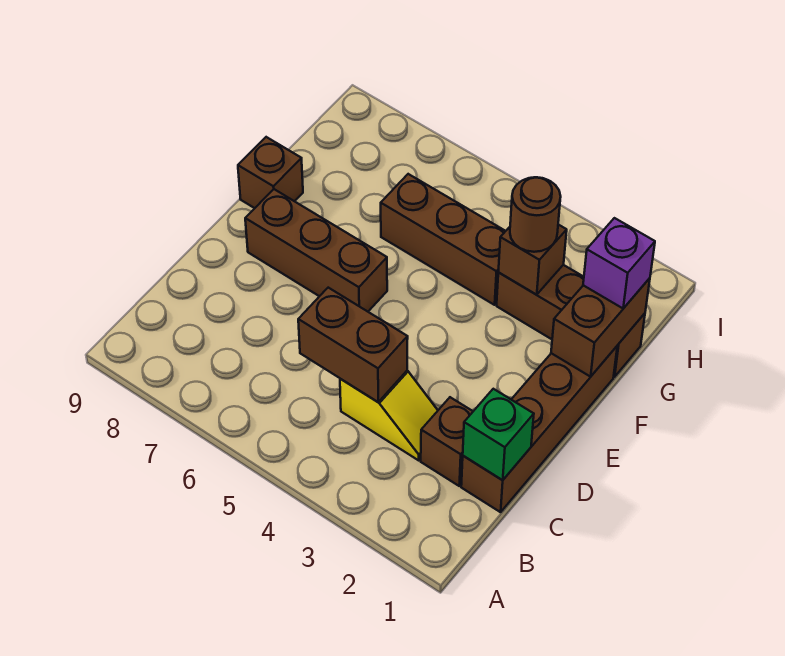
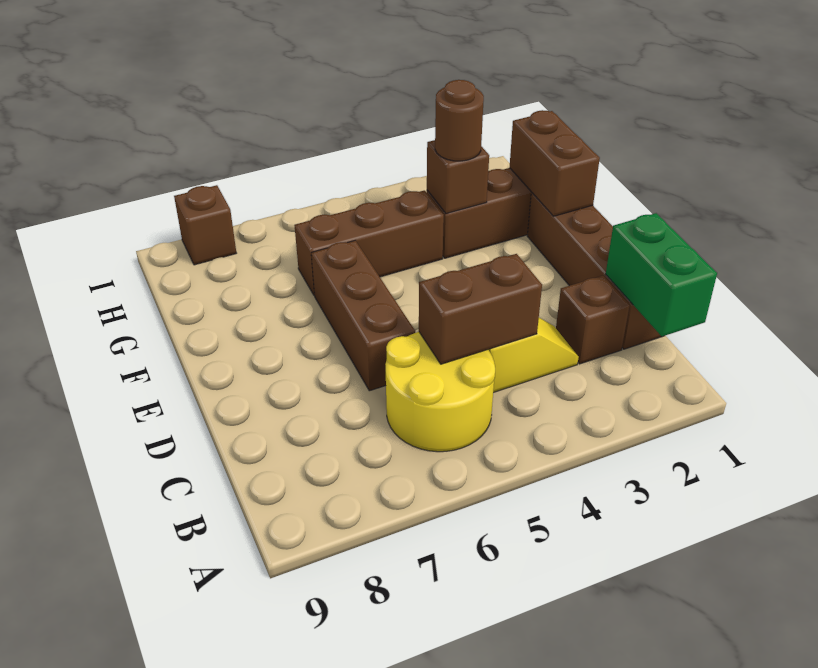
none -> yellow 2x2 round brick [385,332,495,452]
green 1x1 brick [463,389,534,480] -> green 1x2 brick [606,213,717,337]
brown 1x3 brick [245,189,387,312] -> brown 1x3 brick turned to [311,241,415,391]
brown 1x1 brick [238,137,303,208] -> brown 1x1 brick moved to [174,185,236,265]
purple 1x1 brick [583,218,655,308] -> none

